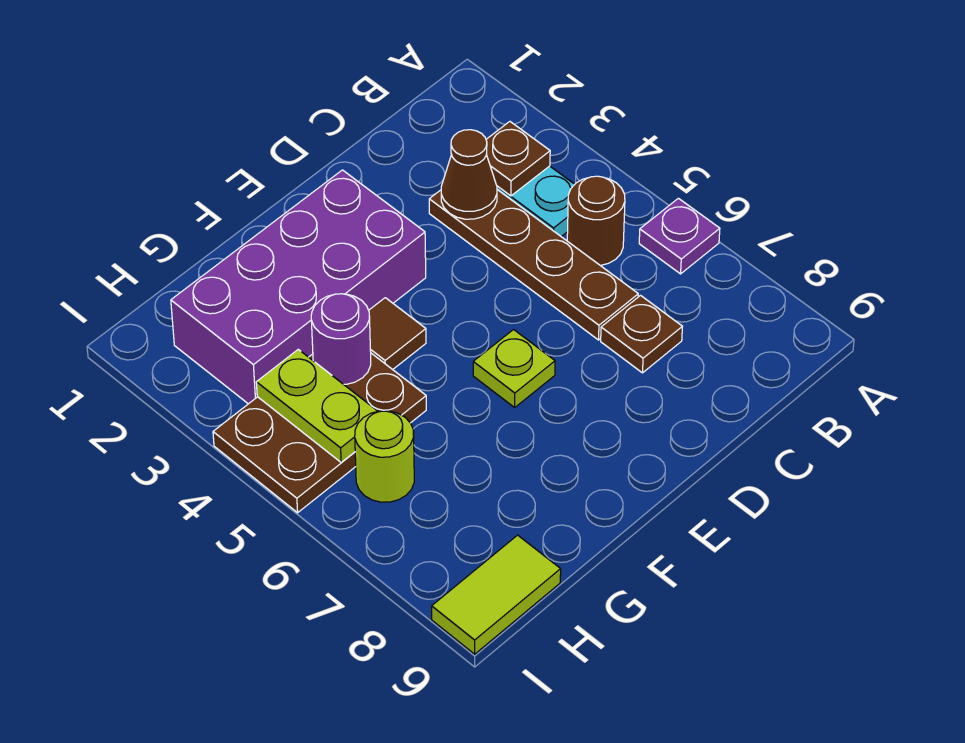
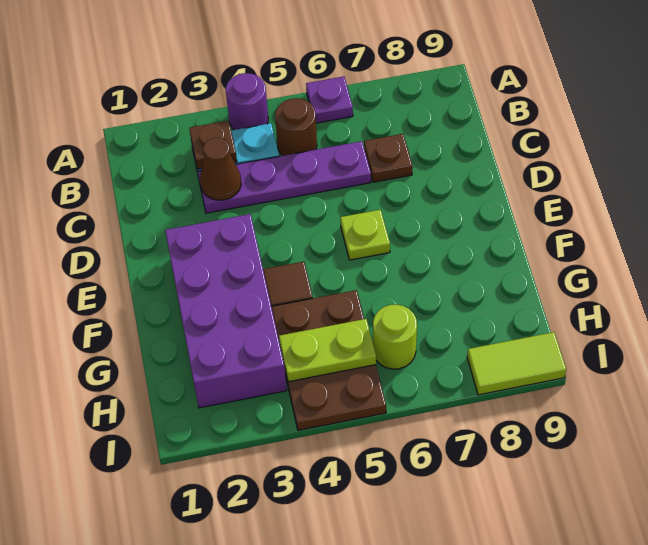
brown 1x4 plate [429,190,638,340] -> purple 1x4 plate [198,141,371,213]
purple 1x1 round brick [311,294,371,384] -> purple 1x1 round brick moved to [226,73,268,130]
lime 1x2 tile [432,535,561,654] -> lime 1x2 tile turned to [467,332,566,395]

